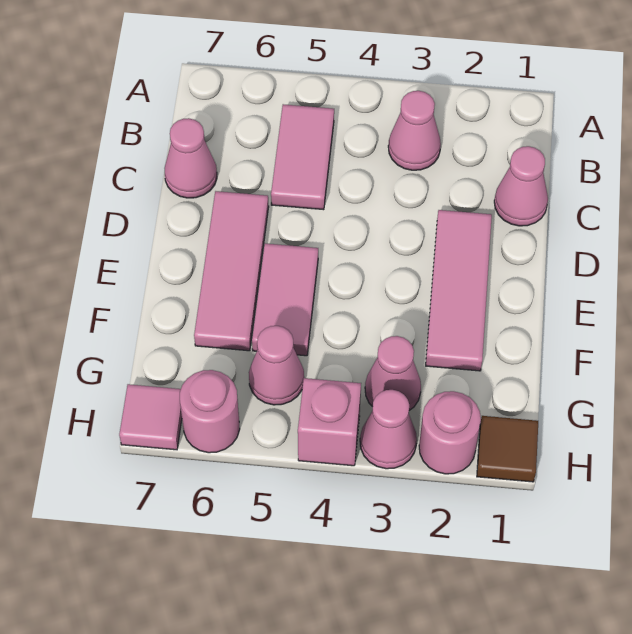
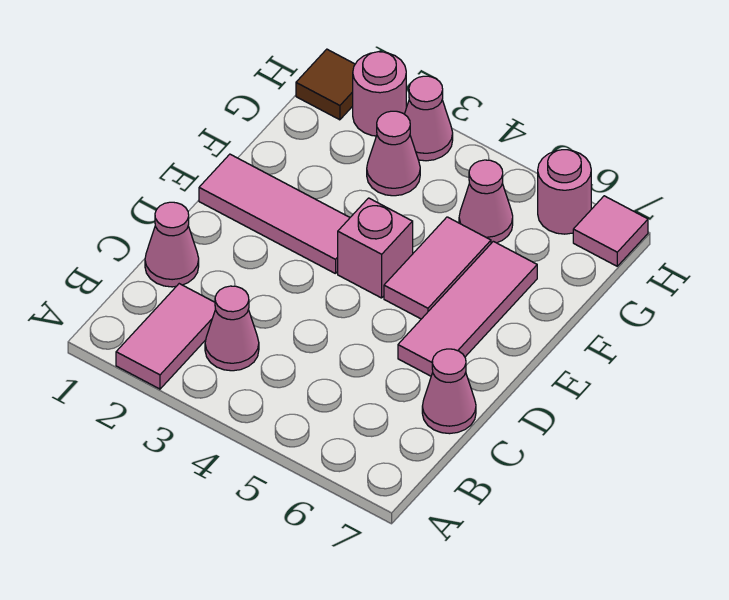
pink 1x2 tile [271,104,334,210] -> pink 1x2 tile moved to [116,284,216,389]
pink 1x3 tile [426,210,492,371] -> pink 1x3 tile turned to [199,154,350,274]
pink 1x1 brick [298,378,361,466] -> pink 1x1 brick moved to [338,198,413,298]

